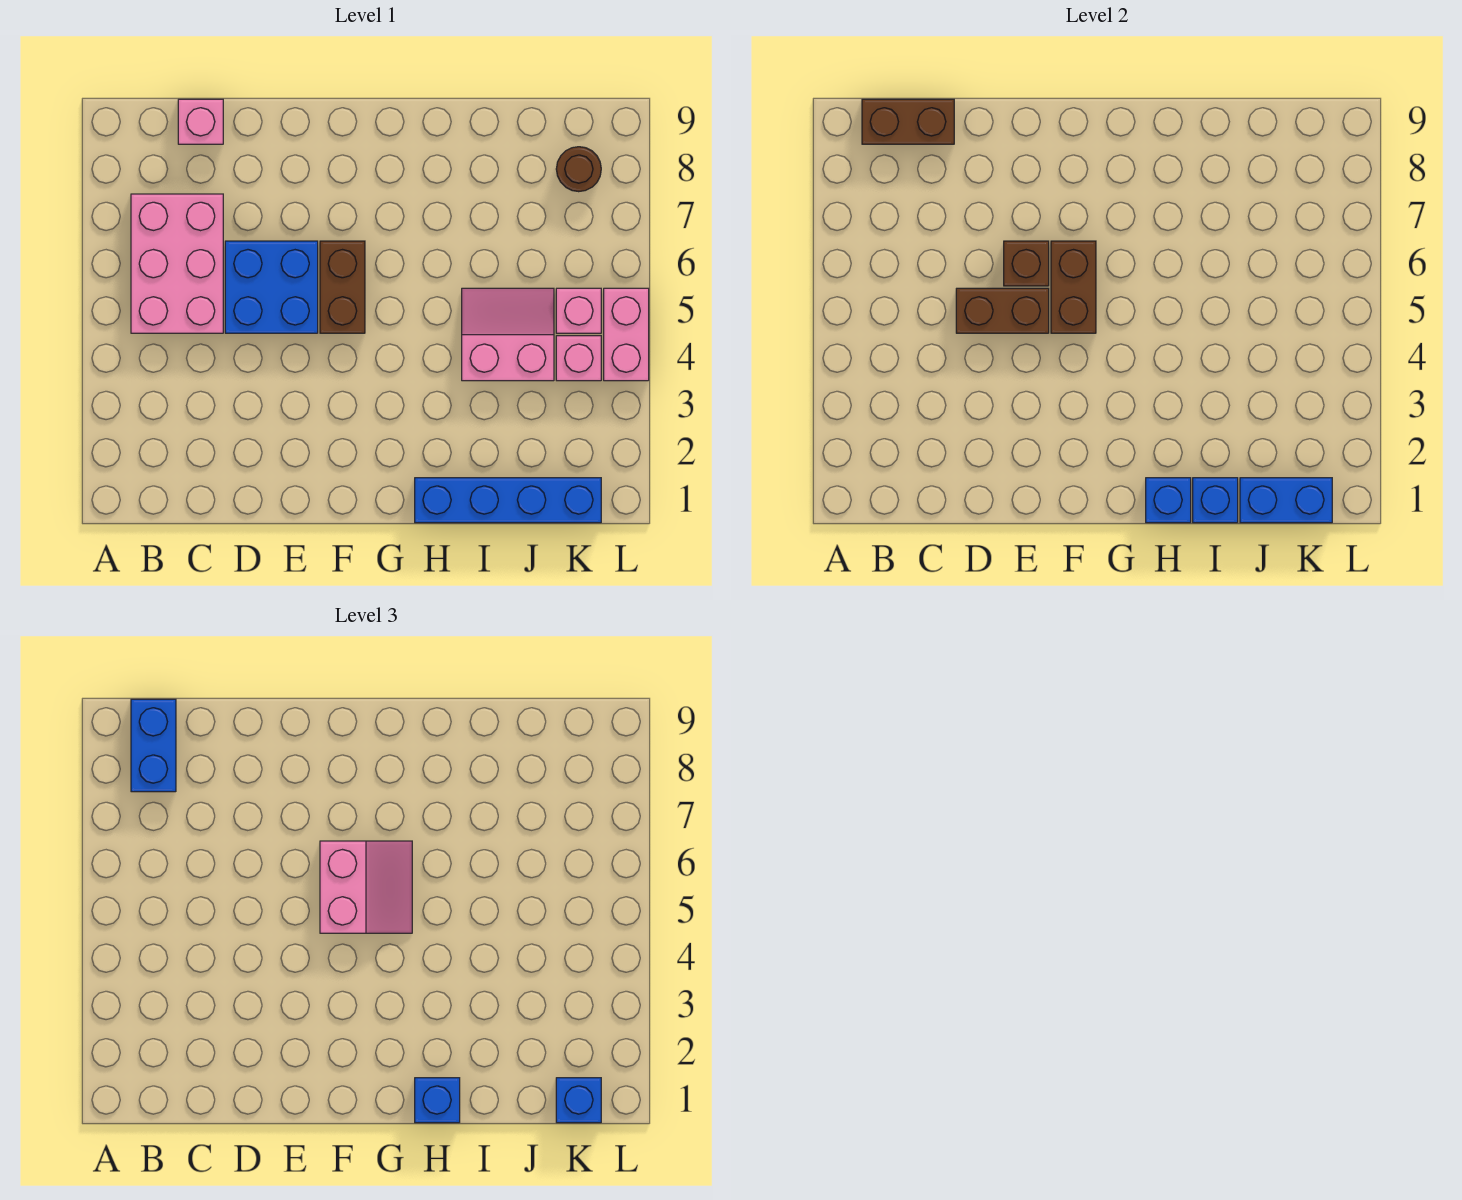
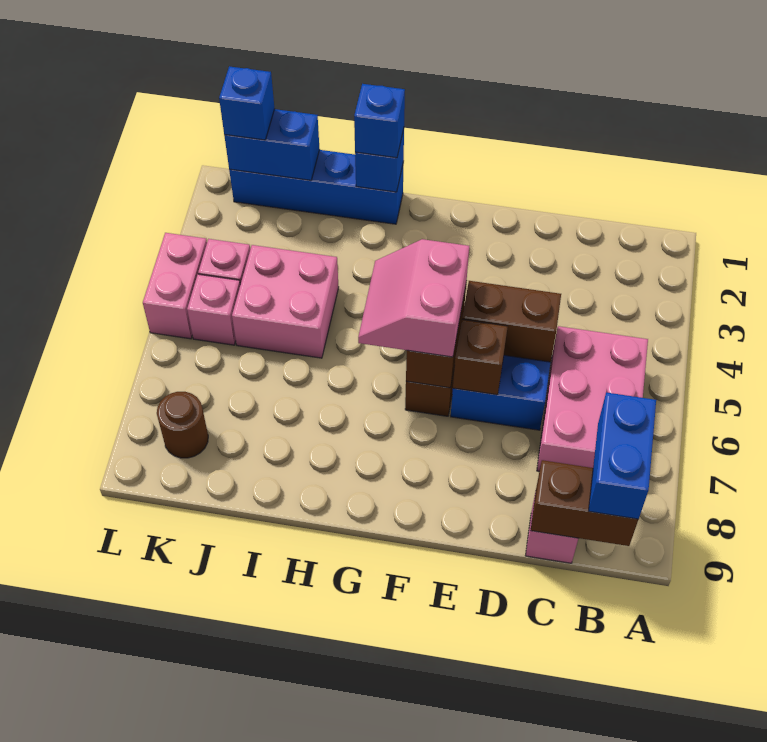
blue 1x1 brick [1193,478,1238,523] -> none
pink 2x2 slope [462,288,554,381] -> pink 2x2 brick [232,245,339,358]

